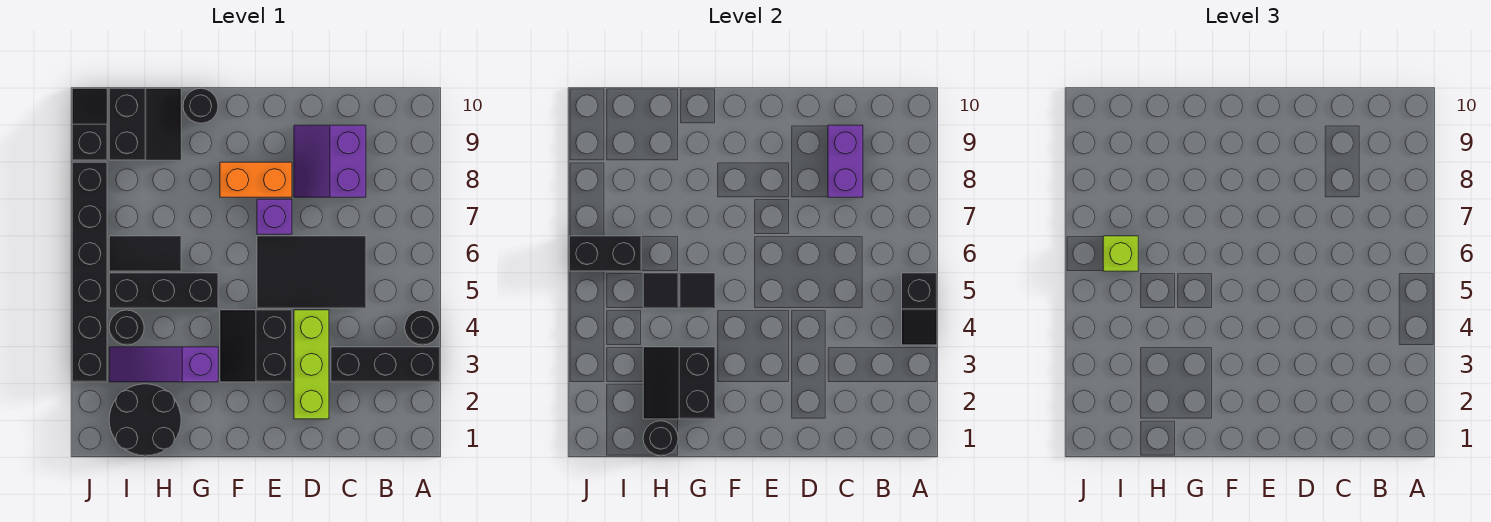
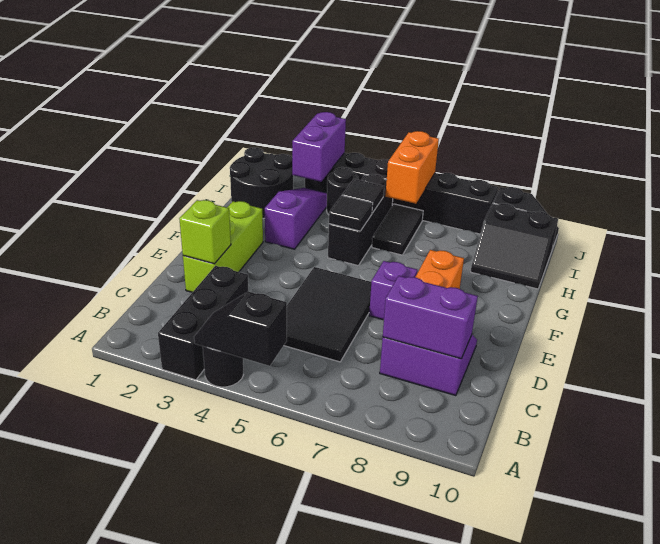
lime 1x3 brick [294,310,329,419] -> lime 1x3 brick turned to [183,201,263,292]
black 2x2 slope [220,310,292,382] -> none
black 2x2 slope [643,347,715,419] -> none
black 1x1 round brick [183,88,218,124] -> none
black 1x1 round brick [643,421,678,456] -> none
none -> purple 1x2 brick [292,112,346,182]
black 1x2 brick [569,236,641,271] -> orange 1x2 brick [385,131,439,204]
lime 1x1 brick [1103,236,1138,271] -> lime 1x1 brick moved to [179,200,231,264]

